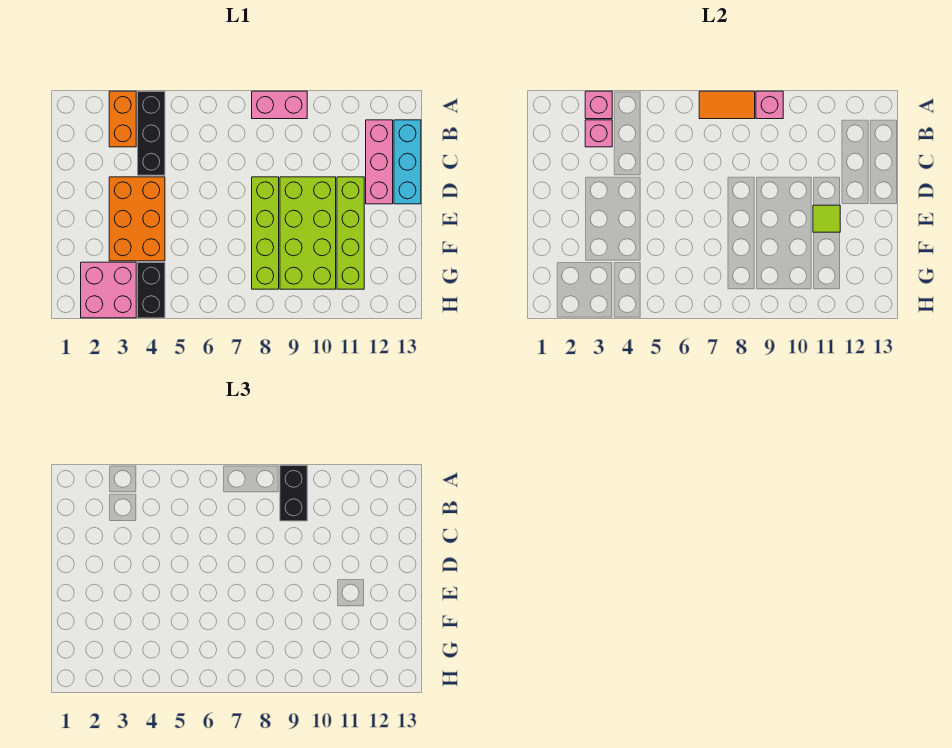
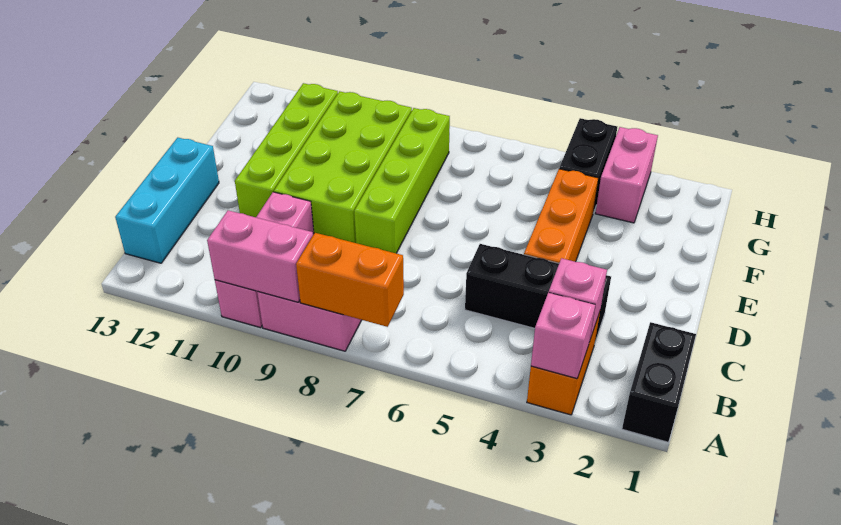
black 1x3 brick [138,91,165,175] -> black 1x3 brick turned to [465,244,611,342]
orange 1x2 tile [699,91,755,119] -> orange 1x2 brick [296,233,404,327]
pink 1x1 brick [756,91,783,119] -> pink 1x2 brick [207,210,313,302]
black 1x2 brick [280,465,307,521] -> black 1x2 brick moved to [622,322,696,442]
pink 1x3 brick [366,120,393,204] -> pink 1x3 brick moved to [215,192,314,328]
orange 2x3 brick [109,177,165,261] -> orange 1x3 brick [524,169,598,263]
lime 1x1 tile [813,205,840,232] -> none
pink 2x2 brick [81,262,136,318] -> pink 1x2 brick [595,127,658,223]

